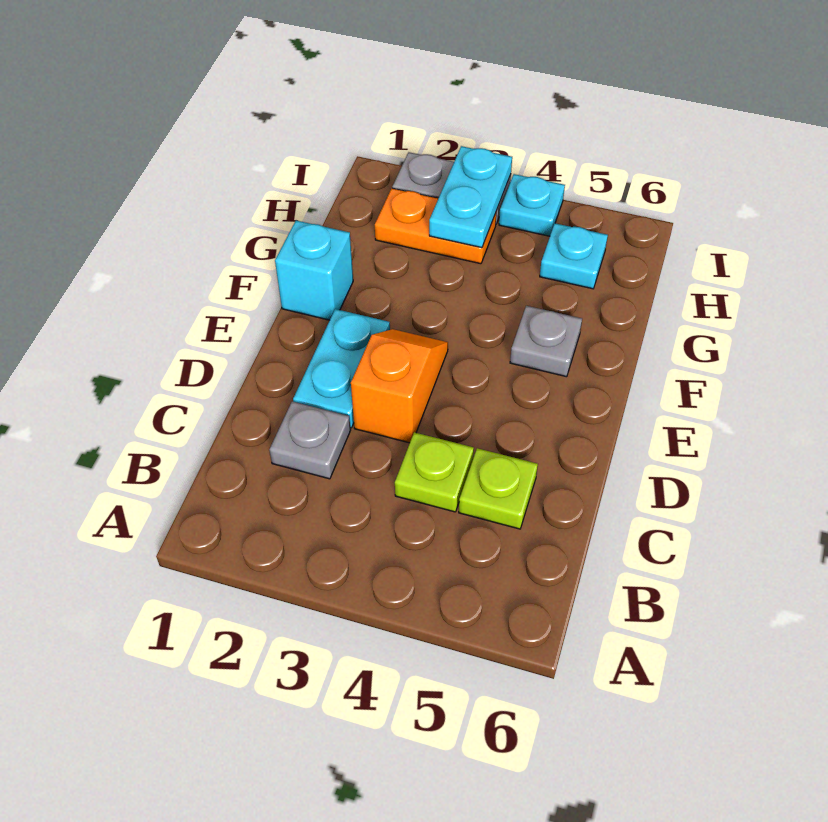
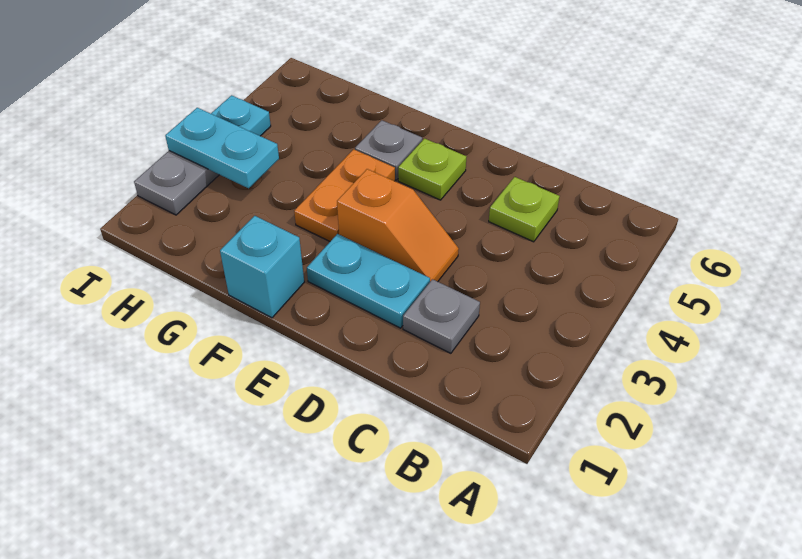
lime 1x1 plate [395,432,474,512] -> lime 1x1 plate moved to [398,139,466,200]
orange 1x2 slope [351,329,448,443] -> orange 1x2 slope turned to [337,169,459,282]
orange 1x2 plate [375,188,497,264] -> orange 1x2 plate moved to [294,149,395,241]
cyan 1x1 plate [540,223,608,289] -> none

